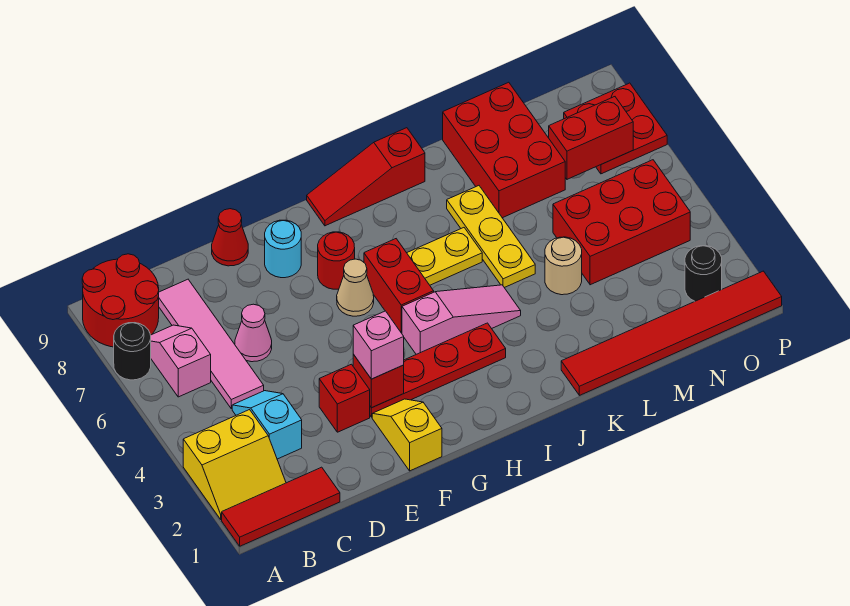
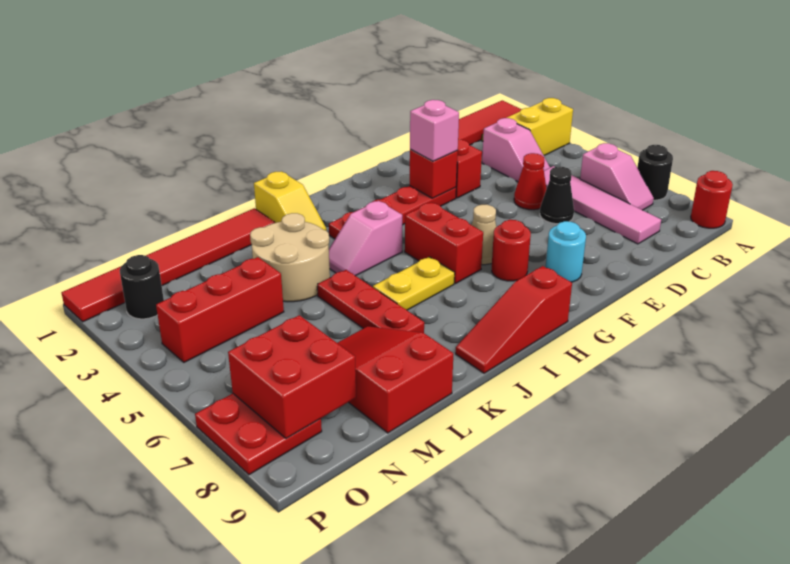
red 2x2 round brick [82,254,159,347] -> red 1x1 round brick [691,171,733,228]
cyan 1x2 slope [232,391,302,459] -> pink 1x2 slope [482,118,550,182]
pink 1x1 cone [235,304,272,362] -> black 1x1 cone [540,167,574,224]
red 1x1 cone [212,209,248,266] -> red 1x1 cone moved to [514,153,546,210]
yellow 1x2 slope [372,399,442,471] -> yellow 1x2 slope moved to [254,172,327,231]
pink 1x3 slope [402,285,521,354] -> pink 1x2 slope [329,201,402,276]
red 1x3 slope [307,128,425,226] -> red 1x3 slope turned to [456,266,572,373]
yellow 1x3 plate [447,186,535,288] -> red 1x3 plate [317,270,424,333]
tan 1x1 round brick [545,237,582,295] -> tan 2x2 round brick [250,213,330,302]
red 2x3 brick [443,82,565,218] -> red 2x3 slope [338,326,453,433]
red 2x3 brick [553,160,690,285] -> red 1x3 brick [156,257,284,362]
red 1x2 brick [549,97,633,179] -> red 2x2 brick [228,315,356,439]

